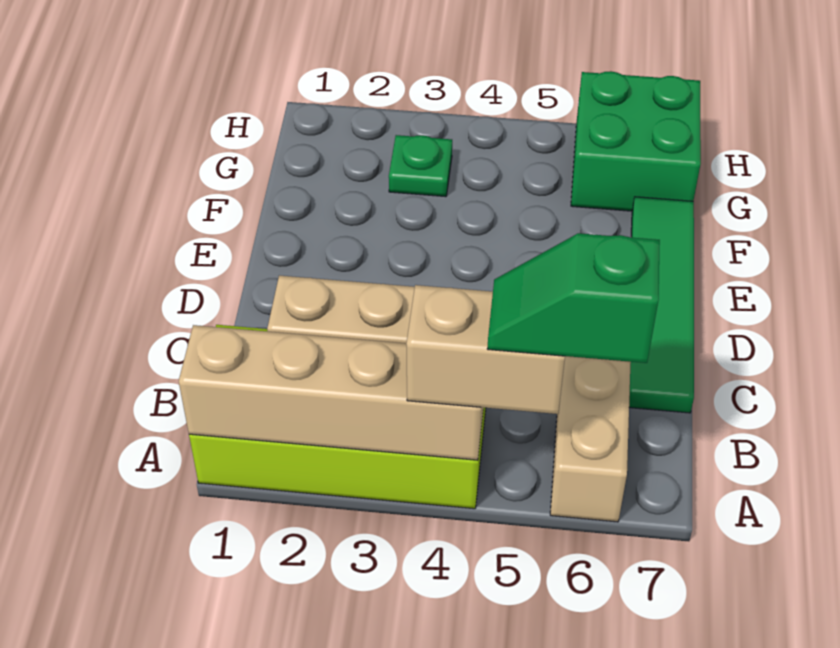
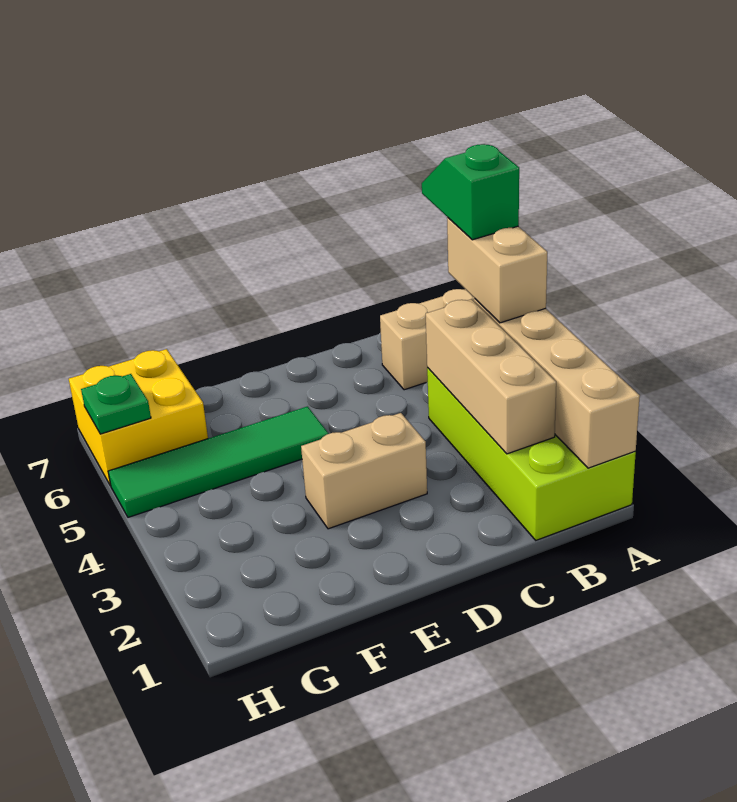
green 1x2 slope [487,233,660,363] -> green 1x2 slope turned to [422,144,519,240]
green 1x4 tile [629,197,694,413] -> green 1x4 tile moved to [108,407,328,517]
none -> tan 1x2 brick [301,413,427,529]
green 1x1 plate [389,135,452,197] -> green 1x1 plate moved to [81,374,151,434]
green 2x2 brick [571,71,701,211] -> yellow 2x2 brick [69,349,208,486]

